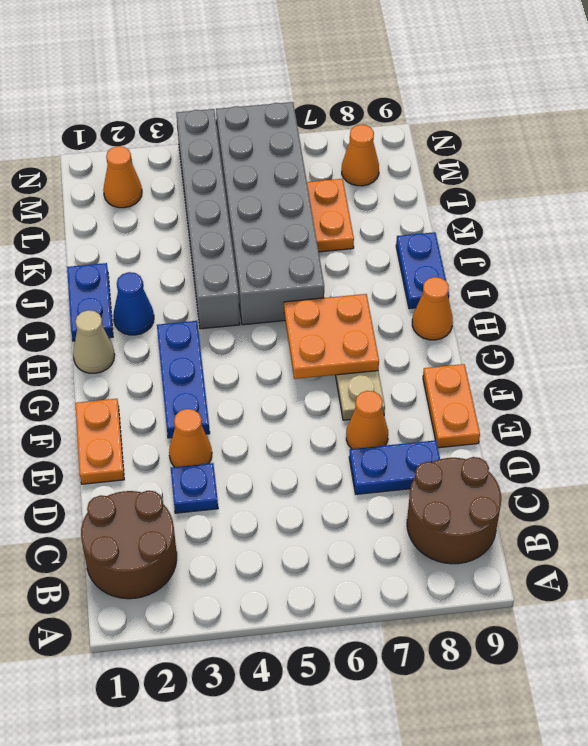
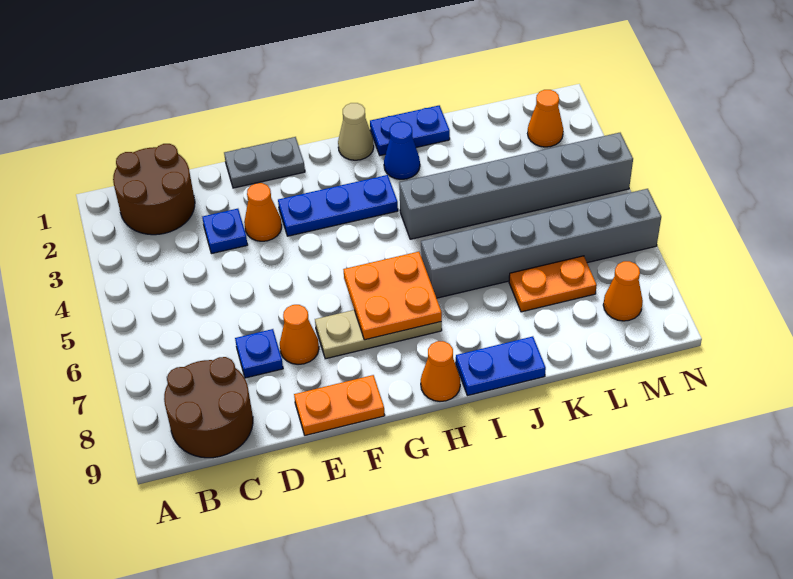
blue 1x2 plate [349,440,440,494] -> blue 1x1 plate [235,329,283,378]
orange 1x2 plate [75,399,124,484] -> grey 1x2 plate [224,137,305,188]
grey 2x6 brick [216,102,324,325] -> grey 1x6 brick [421,189,661,298]

